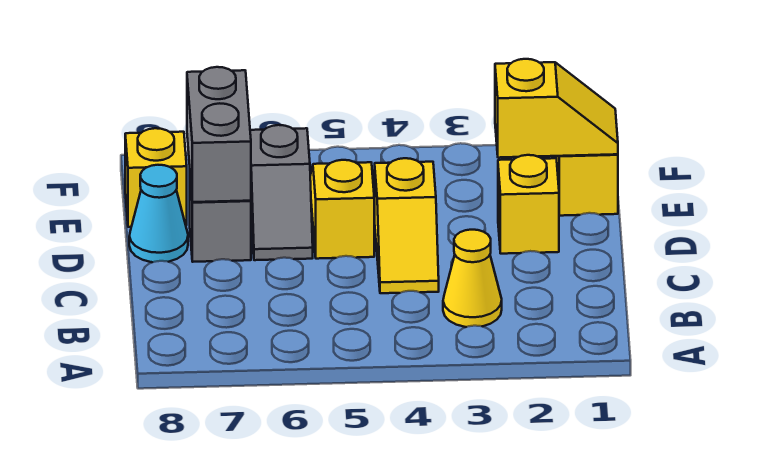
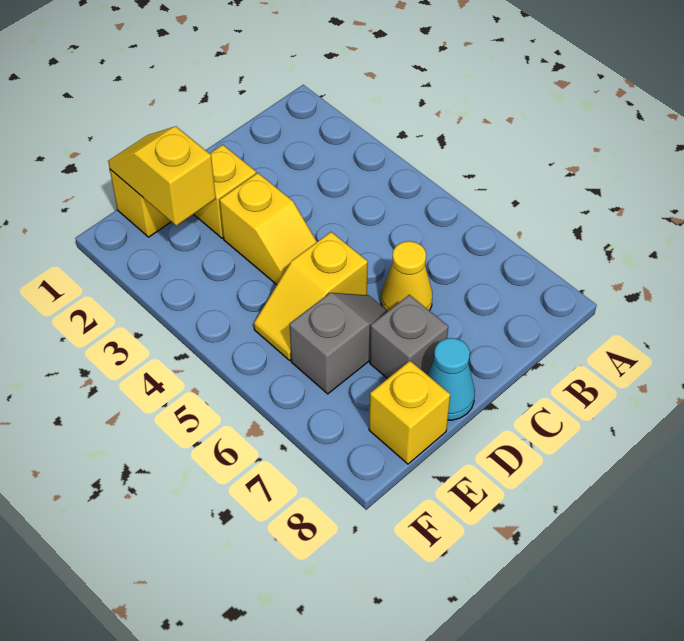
yellow 1x1 cone [443,230,502,327] -> yellow 1x1 cone moved to [381,241,432,311]
yellow 1x2 slope [375,158,439,293] -> yellow 1x2 slope turned to [220,173,317,285]
grey 1x2 brick [187,67,251,202] -> none

